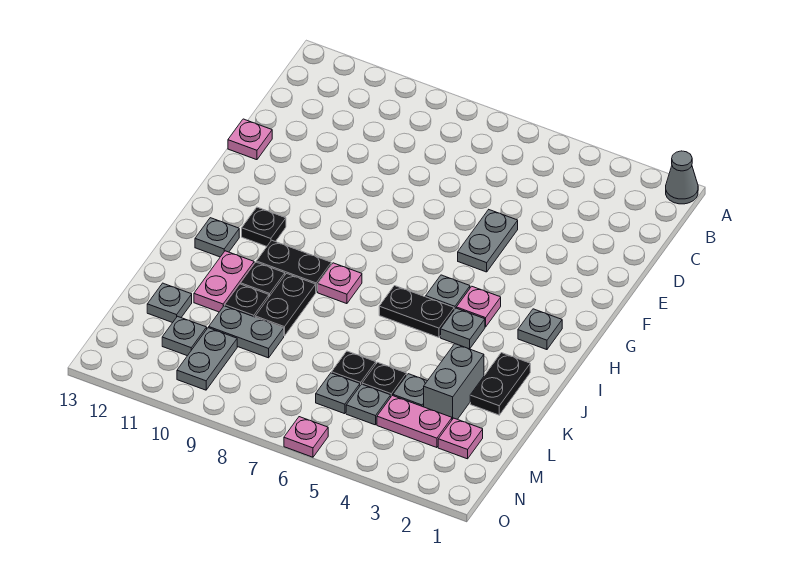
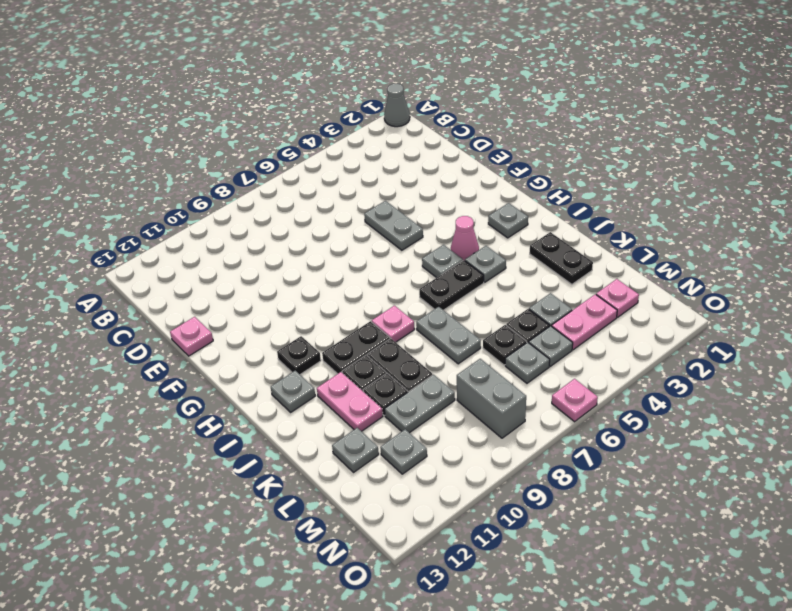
pink 1x1 plate [456,286,501,327] -> pink 1x1 cone [451,216,479,260]
grey 1x2 brick [424,344,484,419] -> grey 1x2 brick moved to [457,359,526,438]
grey 1x2 plate [177,328,237,390] -> grey 1x2 plate moved to [416,307,481,364]

